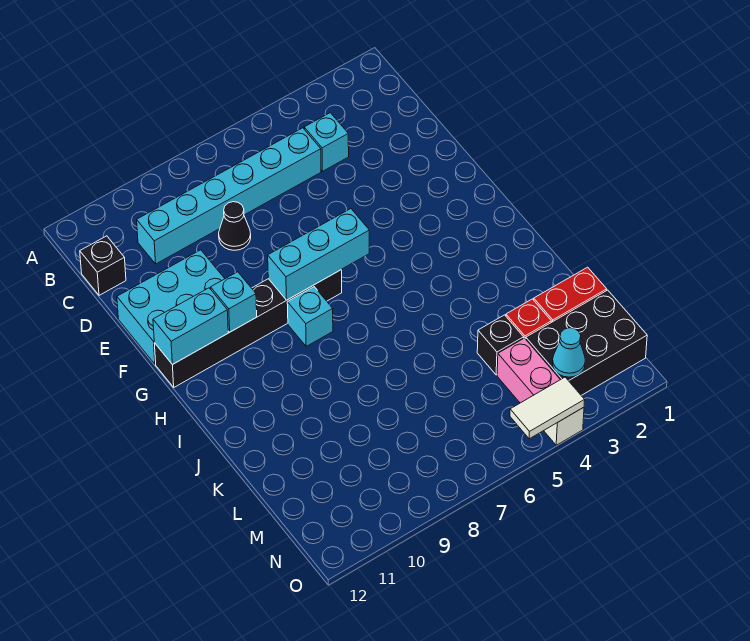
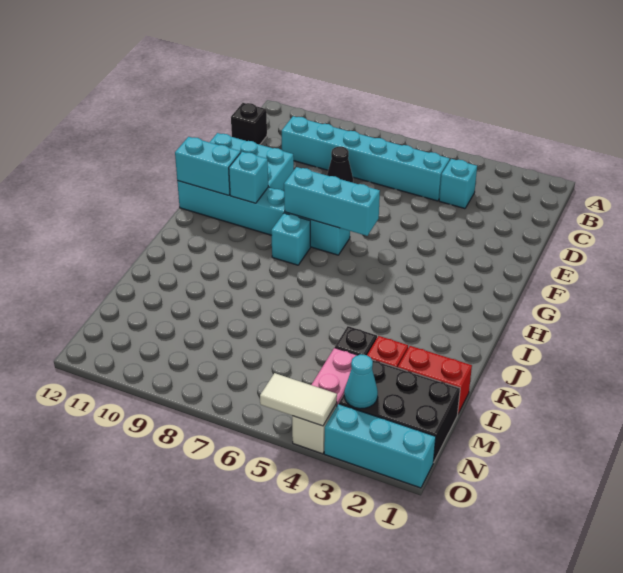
black 1x6 brick [154,270,342,387] -> cyan 1x6 brick [177,181,350,255]
none -> cyan 1x3 brick [324,404,436,488]

